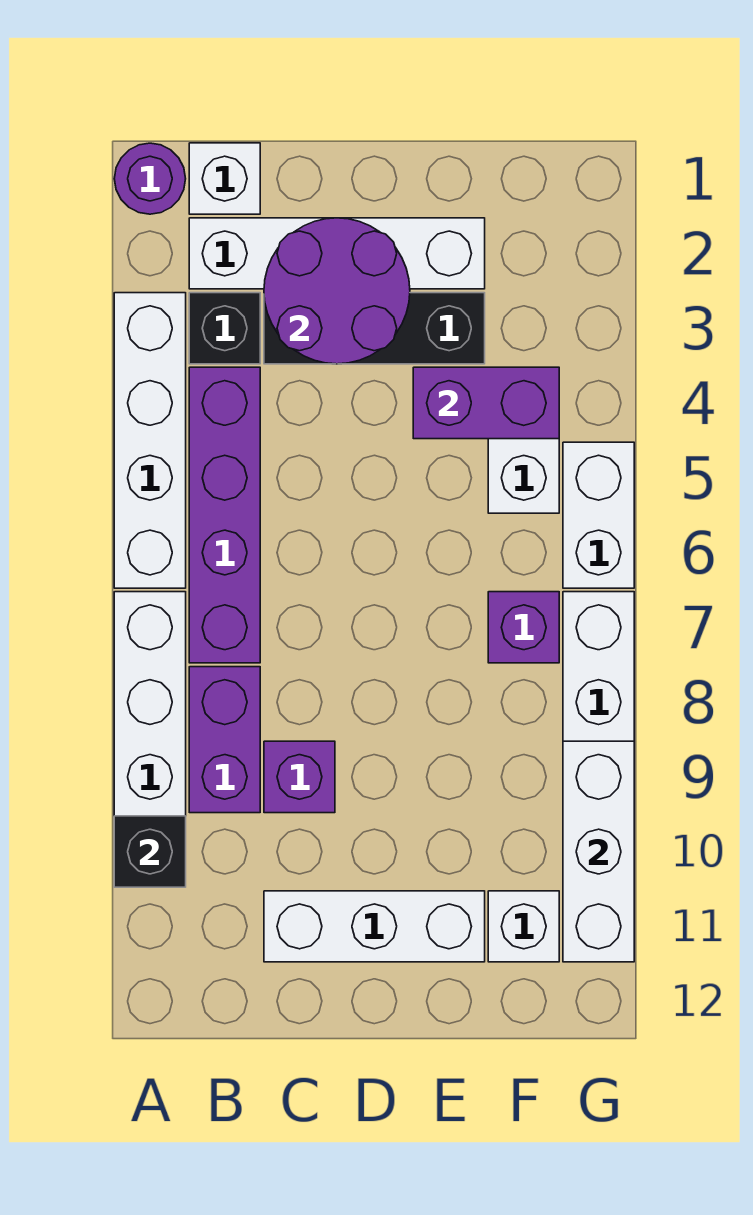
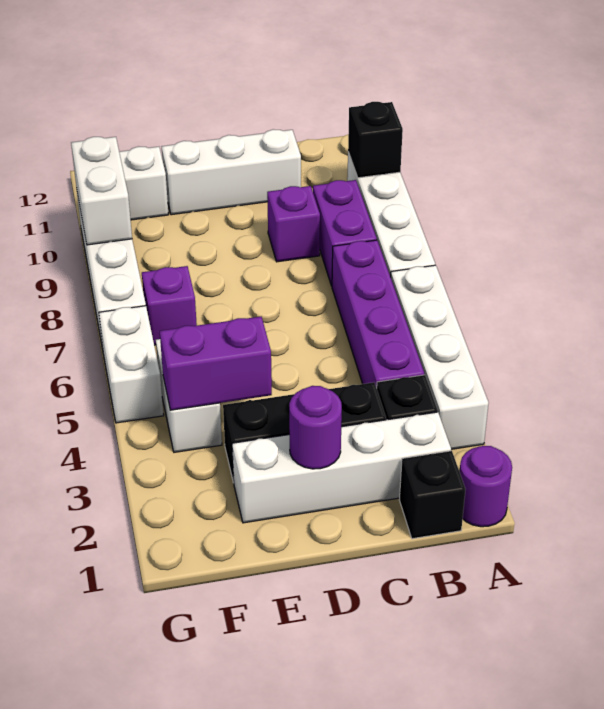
white 1x1 brick [189,143,260,214] -> black 1x1 brick [399,451,466,539]
purple 2x2 round brick [264,218,410,364] -> purple 1x1 round brick [289,386,342,469]
white 1x3 brick [563,741,634,962] -> white 1x2 brick [71,137,132,245]

